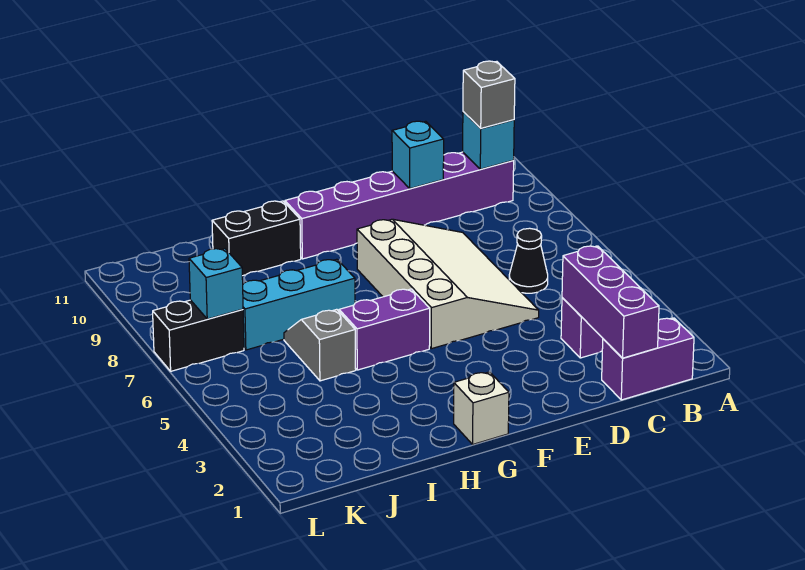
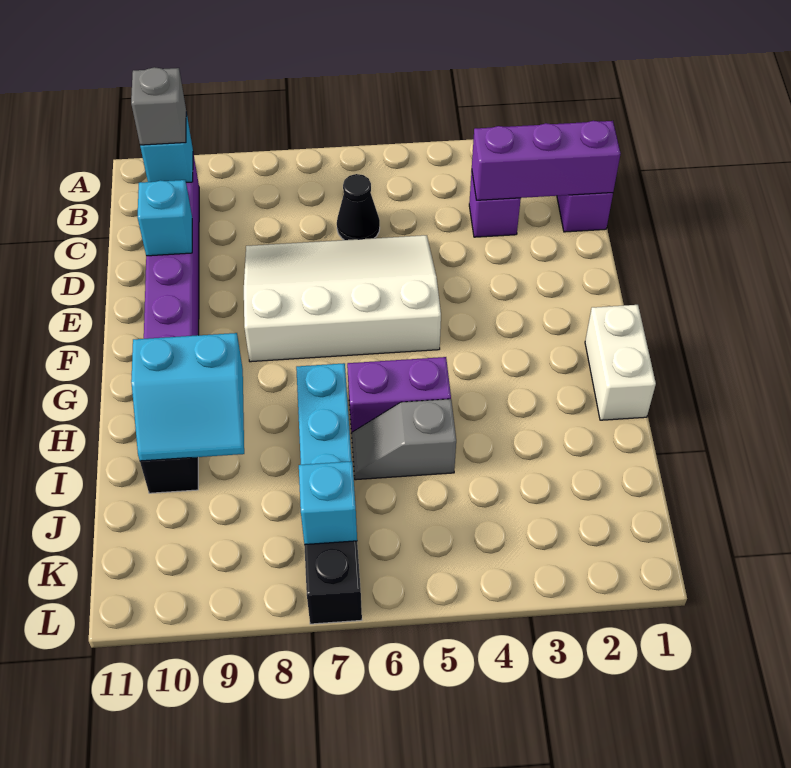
white 1x1 brick [454,372,509,444] -> white 1x2 brick [585,305,656,420]
purple 1x2 brick [339,289,430,370] -> purple 1x2 brick turned to [347,357,451,432]
none -> cyan 2x2 slope [131,333,244,461]

